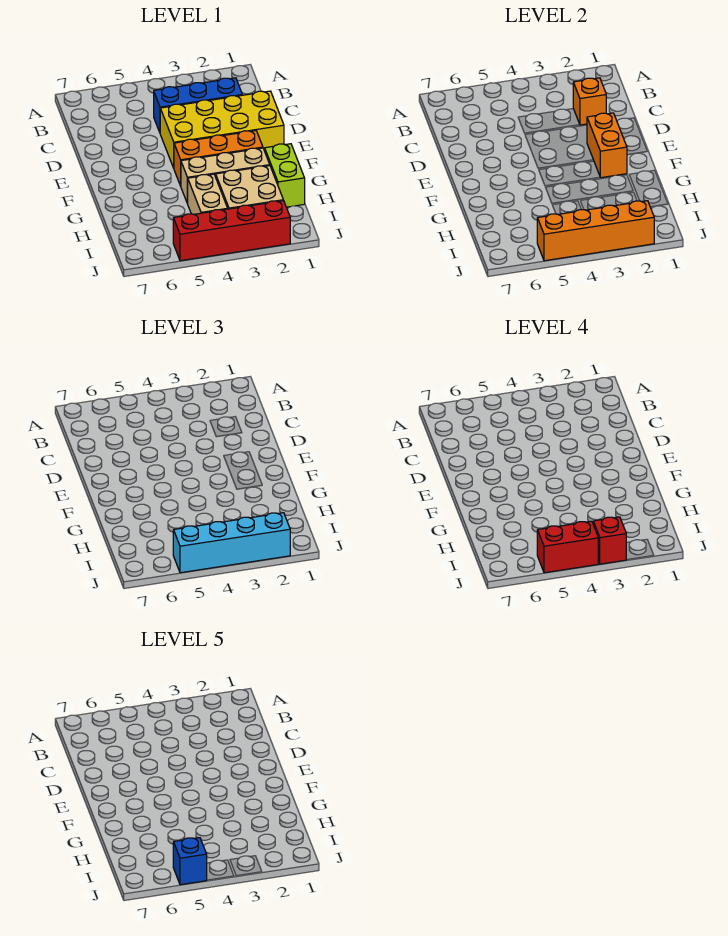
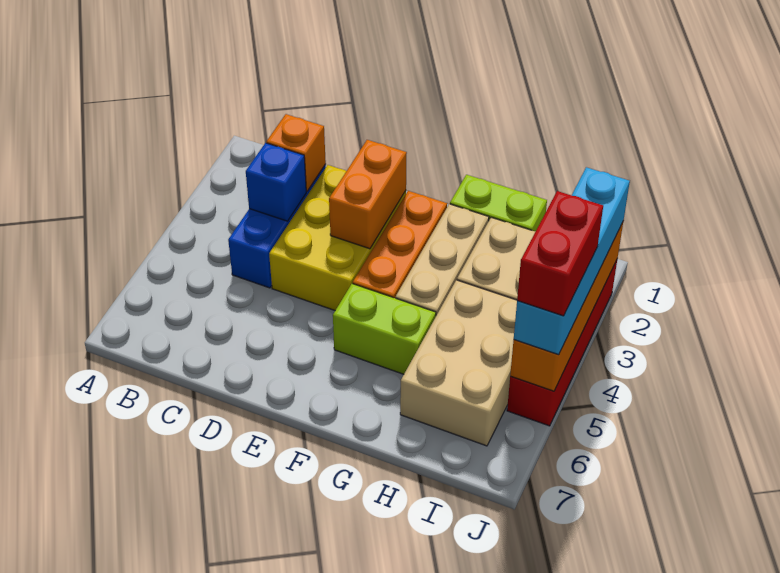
yellow 2x4 brick [160,91,284,168] -> yellow 2x3 brick [269,165,406,310]
orange 1x2 brick [587,113,627,178] -> orange 1x2 brick turned to [329,140,407,249]
none -> lime 1x2 brick [333,284,436,374]
tan 1x2 brick [188,174,228,214] -> tan 2x3 brick [400,280,517,446]
red 1x1 brick [593,517,626,564] -> none
blue 1x1 brick [173,838,207,885] -> blue 1x1 brick moved to [246,143,306,221]

